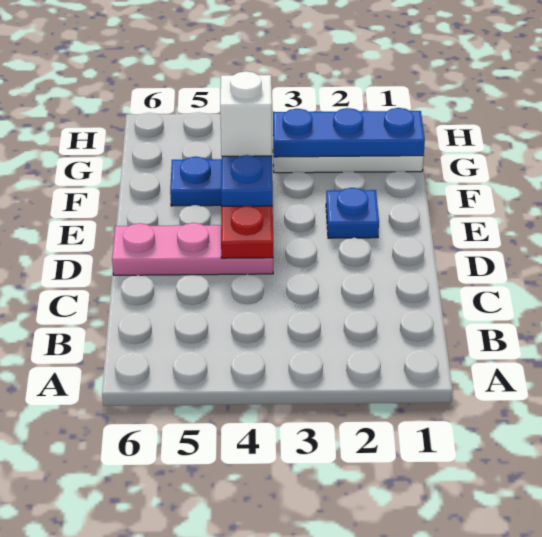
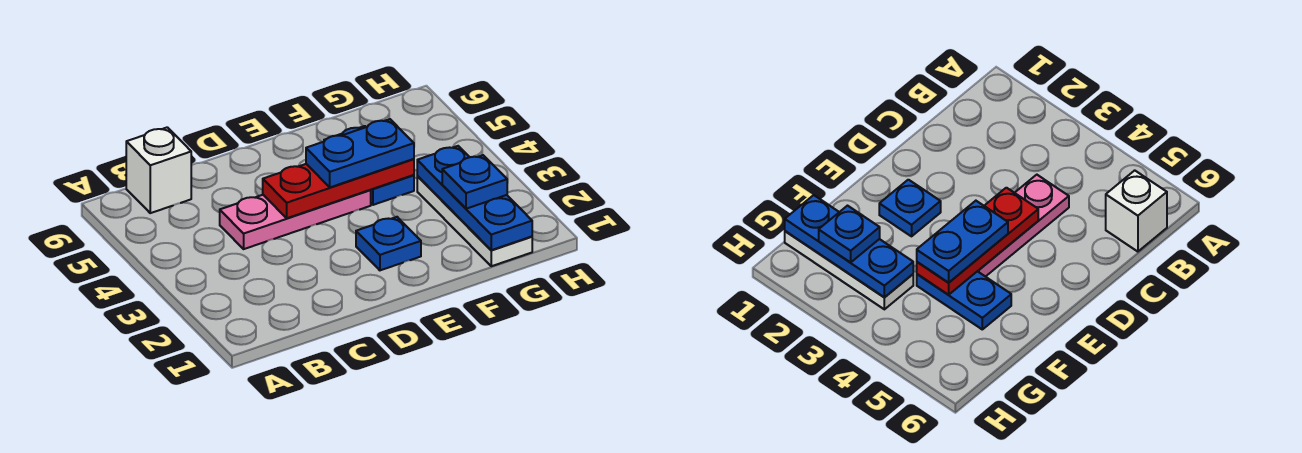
pink 1x3 plate [112,223,273,275] -> pink 1x3 plate turned to [220,190,371,249]
white 1x1 brick [220,71,272,156] -> white 1x1 brick moved to [126,127,191,213]
none -> blue 1x1 plate [442,155,507,209]

